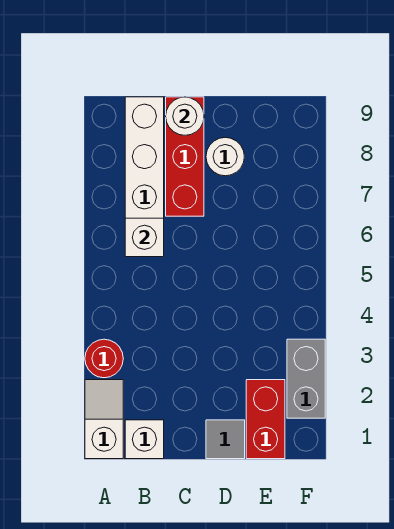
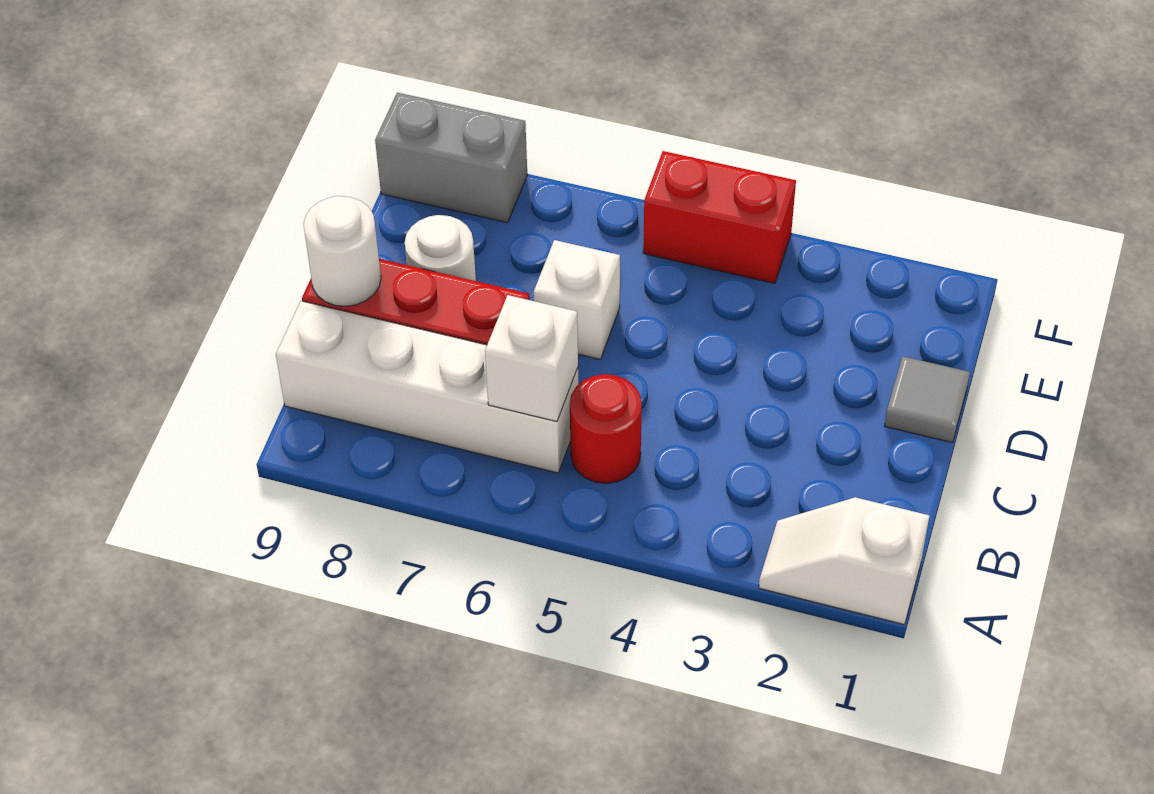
red 1x1 round brick [85,339,123,378] -> red 1x1 round brick moved to [570,374,642,483]
white 1x1 brick [125,420,164,459] -> white 1x1 brick moved to [534,240,620,359]
red 1x2 brick [246,380,285,459] -> red 1x2 brick moved to [643,151,796,284]
grey 1x2 brick [287,339,325,418] -> grey 1x2 brick moved to [375,93,527,223]

